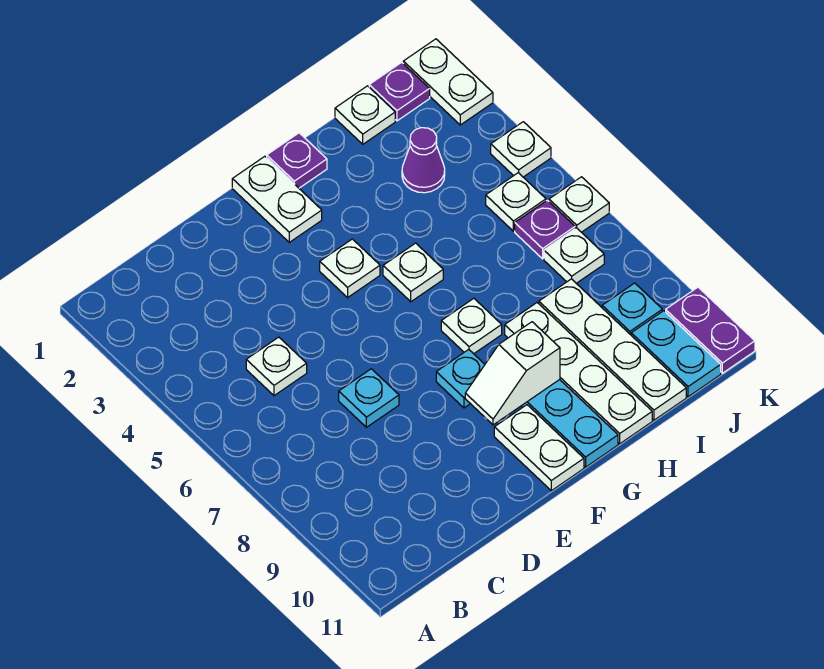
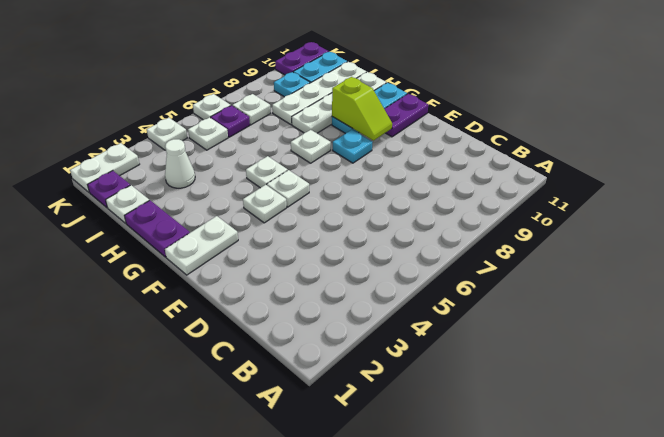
white 1x1 plate [246,337,307,396] -> white 1x1 plate moved to [267,170,309,207]
cyan 1x1 plate [339,369,399,427] -> none
white 1x2 slope [465,322,560,425] -> lime 1x2 slope [332,77,392,141]
white 1x2 plate [494,405,584,491] -> purple 1x2 plate [385,94,428,137]
purple 1x1 plate [267,133,327,188] -> purple 1x2 plate [125,200,190,257]
purple 1x1 cone [402,128,445,193] -> white 1x1 cone [165,139,195,188]

